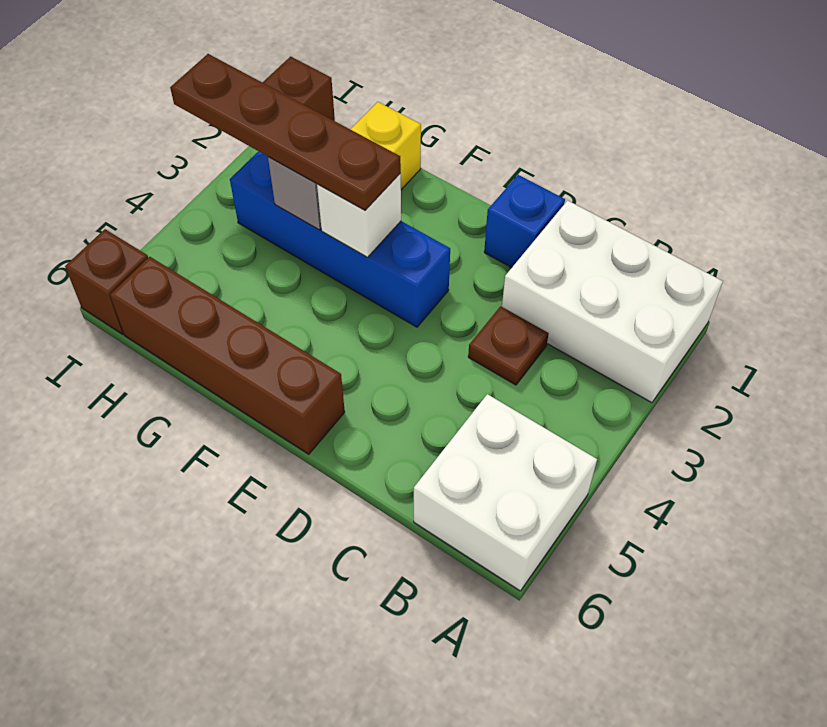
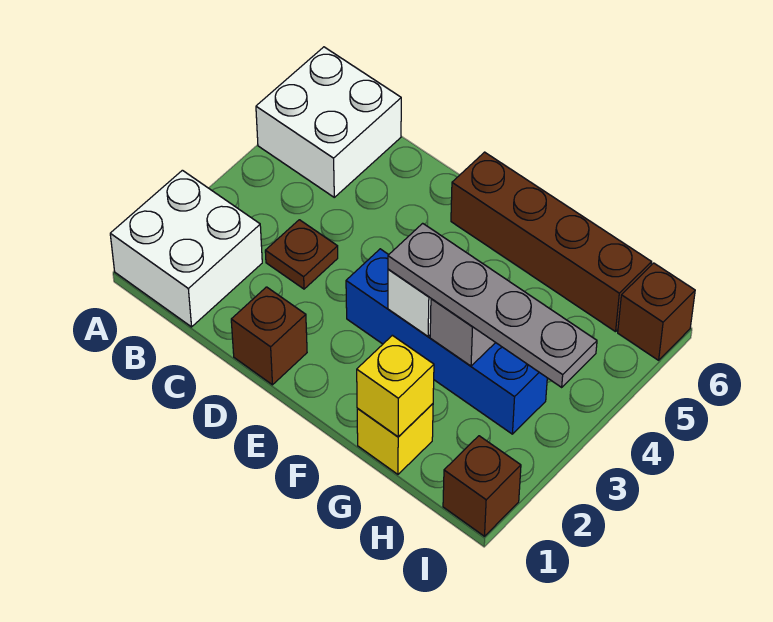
white 2x3 brick [502,201,723,403] -> white 2x2 brick [110,170,262,327]
blue 1x1 brick [484,175,565,268] -> brown 1x1 brick [231,287,307,385]
brown 1x4 plate [170,54,401,210] -> grey 1x4 plate [388,223,597,387]
none -> yellow 1x1 brick [357,335,434,437]

